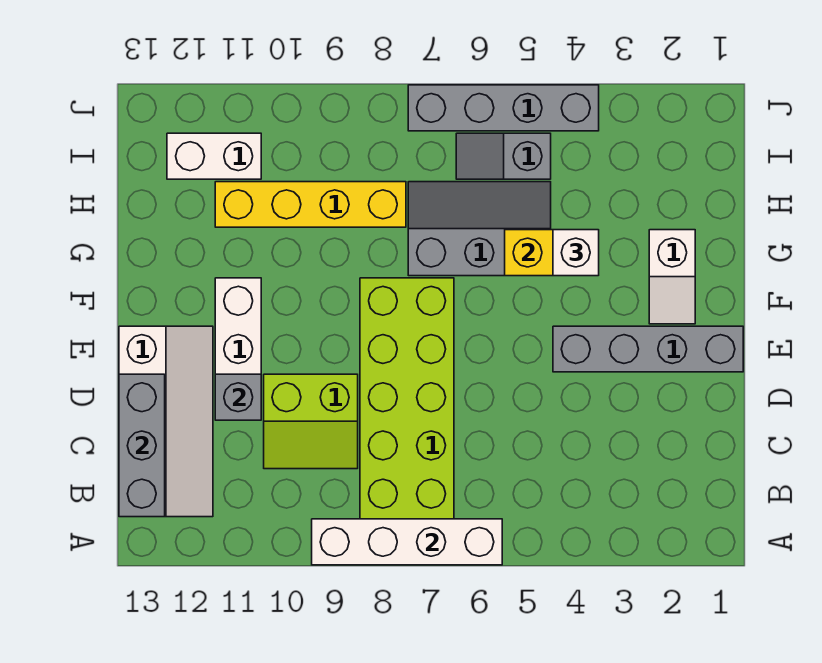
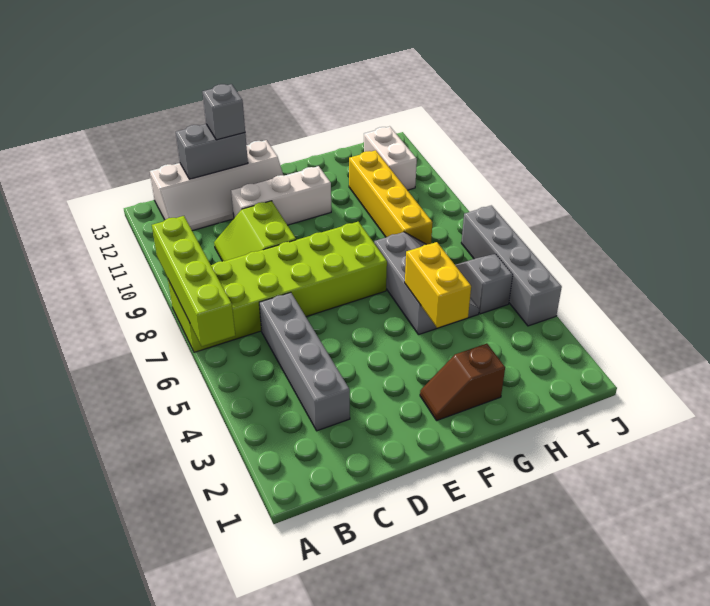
white 1x4 brick [312,519,502,565] -> lime 1x4 brick [152,216,235,346]
grey 1x3 brick [119,374,165,517] -> grey 1x2 brick [176,124,248,179]
grey 1x1 brick [215,374,261,420] -> grey 1x1 brick moved to [203,84,245,140]
grey 1x4 brick [553,326,743,372] -> grey 1x4 brick moved to [259,292,350,431]
white 1x2 slope [649,230,695,324] -> brown 1x2 slope [420,343,505,420]
white 1x1 brick [553,230,599,276] -> none

